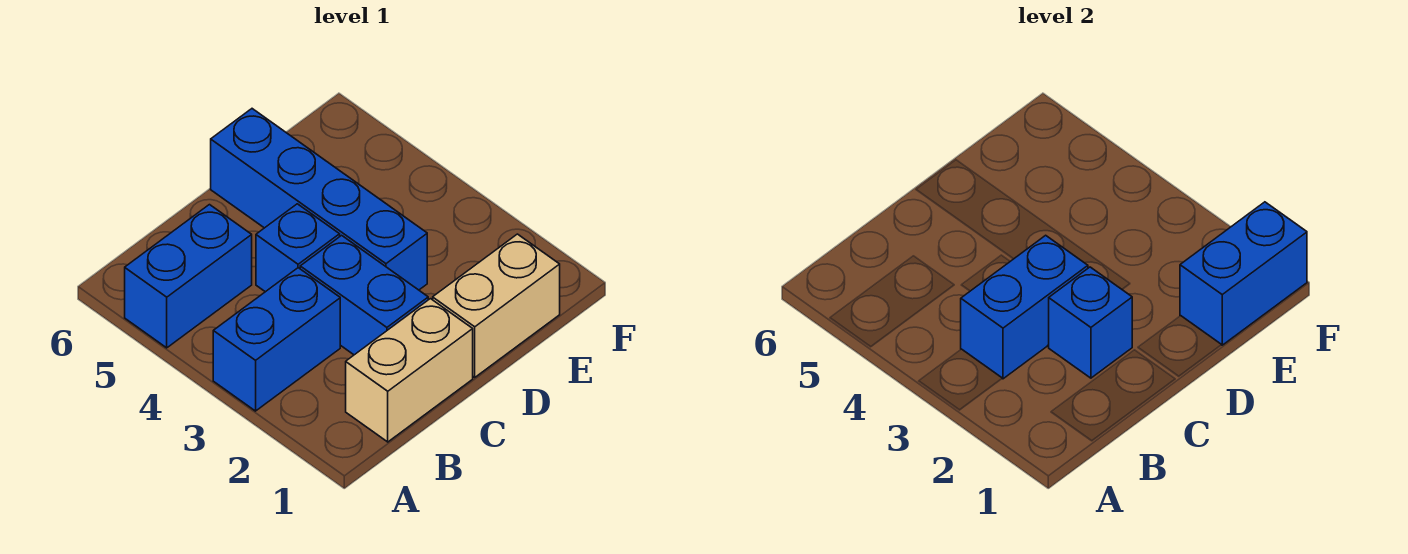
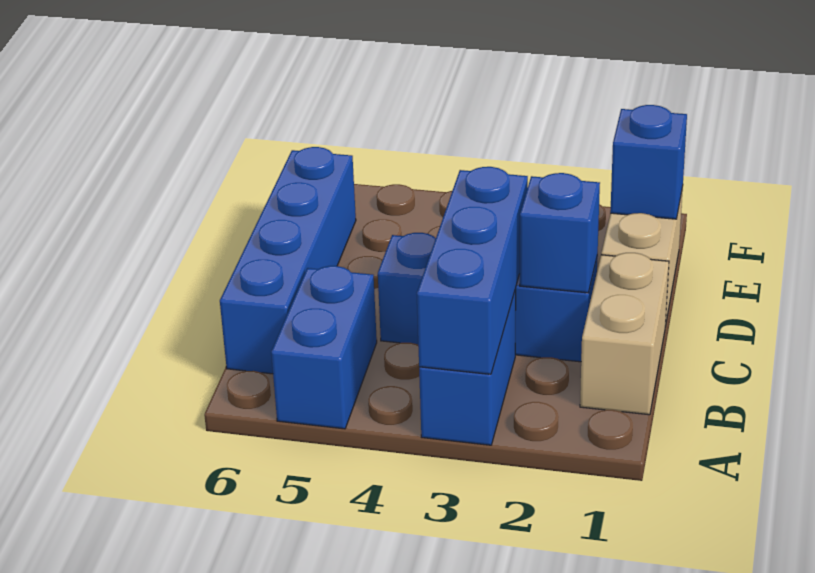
blue 1x2 brick [961,235,1088,379] -> blue 1x3 brick [417,167,528,374]
blue 1x4 brick [211,109,427,290] -> blue 1x4 brick turned to [220,147,356,374]
blue 1x2 brick [1180,202,1307,345] -> blue 1x1 brick [610,105,687,219]

